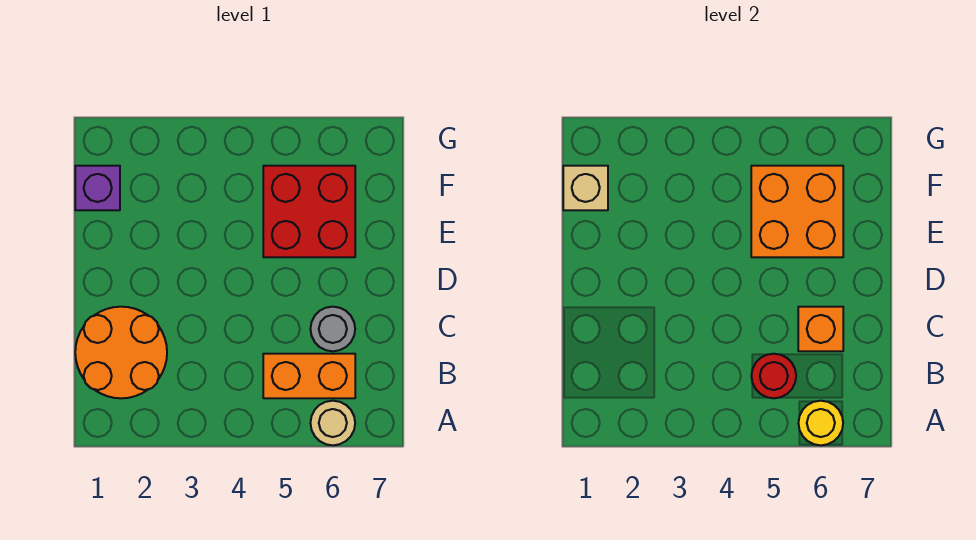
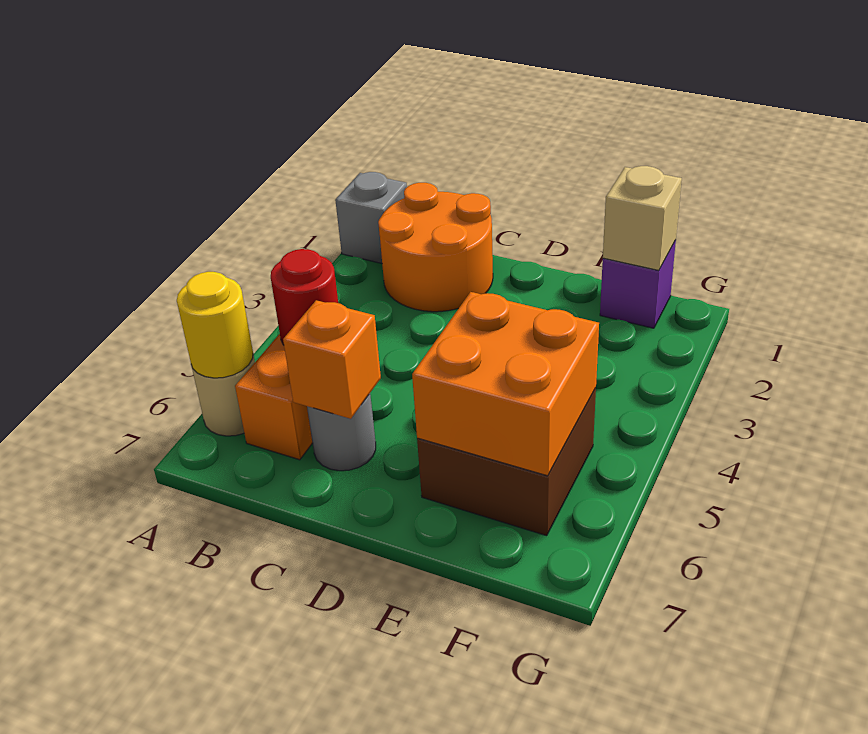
none -> grey 1x1 brick [335,172,407,263]
red 2x2 brick [263,166,355,257] -> brown 2x2 brick [417,388,596,536]

